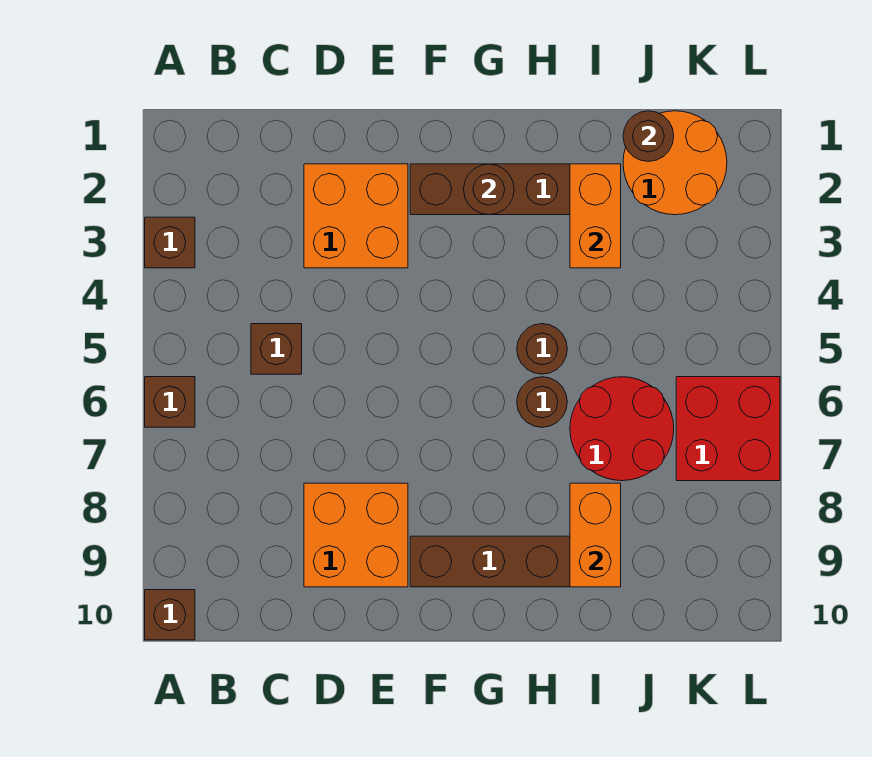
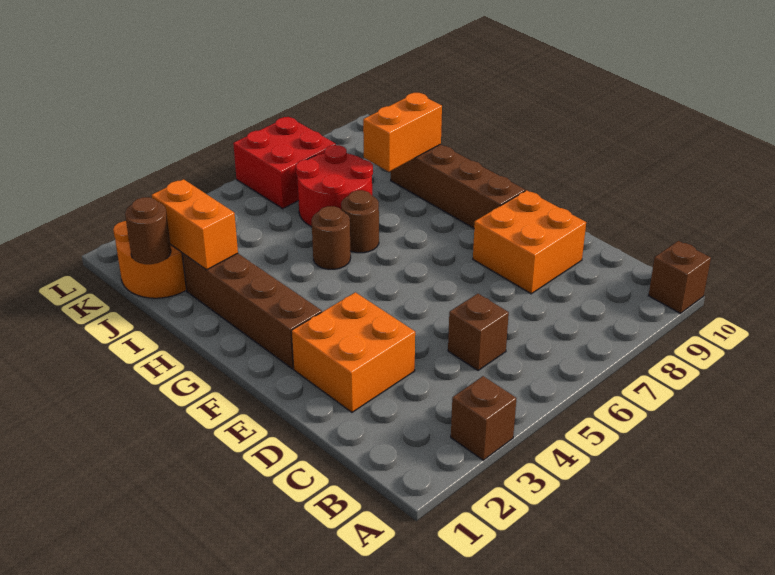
brown 1x1 brick [145,377,195,427] -> none
brown 1x1 round brick [464,164,514,215] -> none
orange 1x2 brick [570,164,621,268] -> orange 1x2 brick turned to [152,179,238,270]

